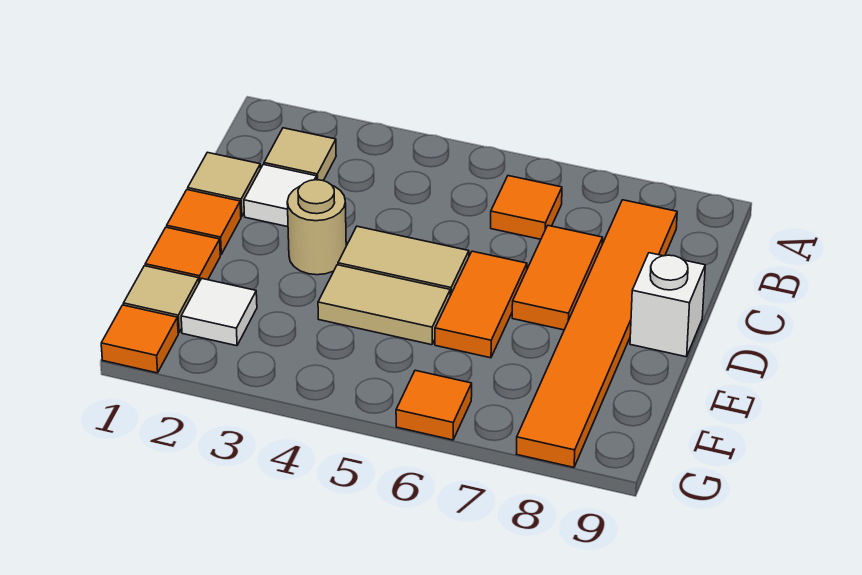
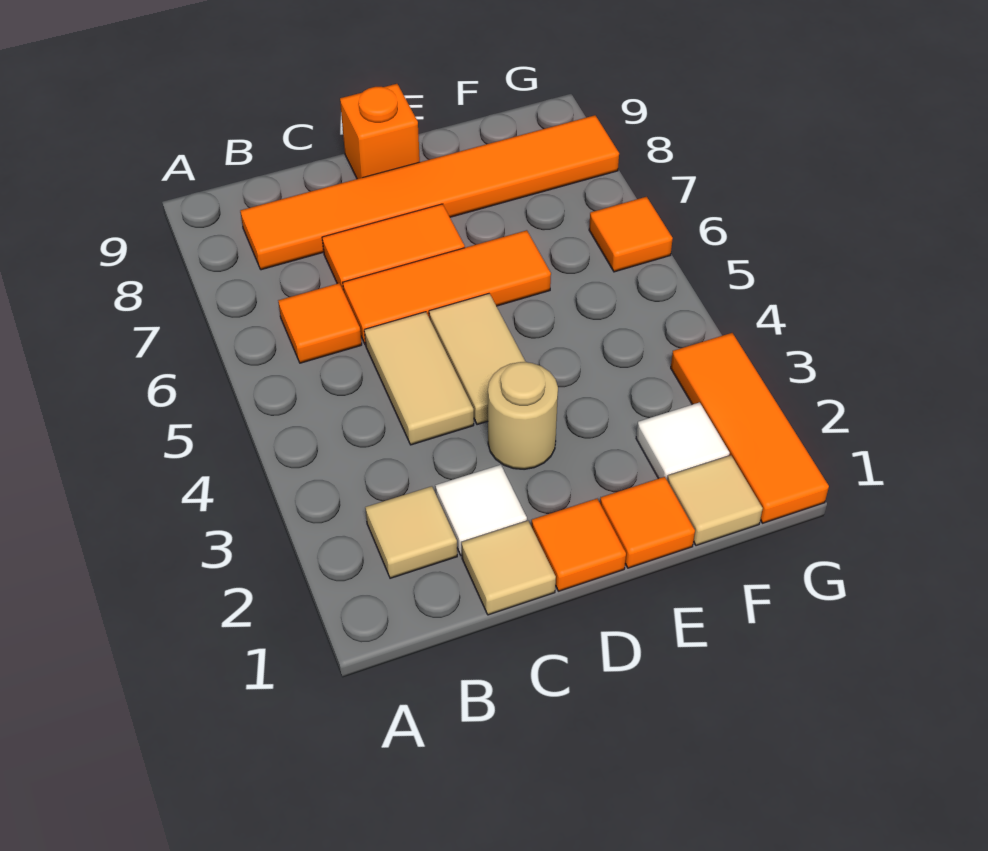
orange 1x2 tile [435,251,527,358] -> orange 1x3 tile [343,230,551,344]
white 1x1 brick [630,253,705,357] -> orange 1x1 brick [340,84,420,179]
tan 1x2 tile [318,265,450,345] -> tan 1x2 tile moved to [364,312,474,445]
orange 1x1 tile [101,305,178,373] -> orange 1x3 tile [671,333,829,523]

